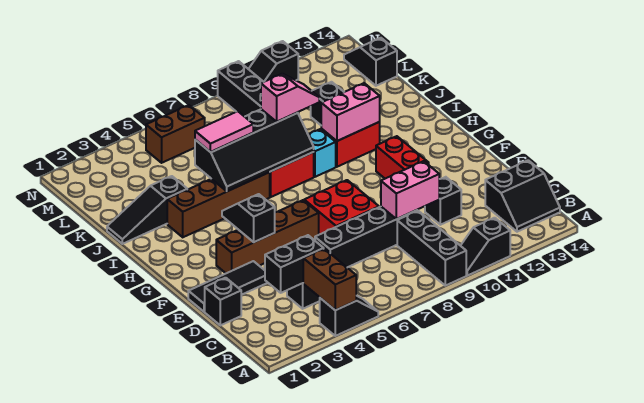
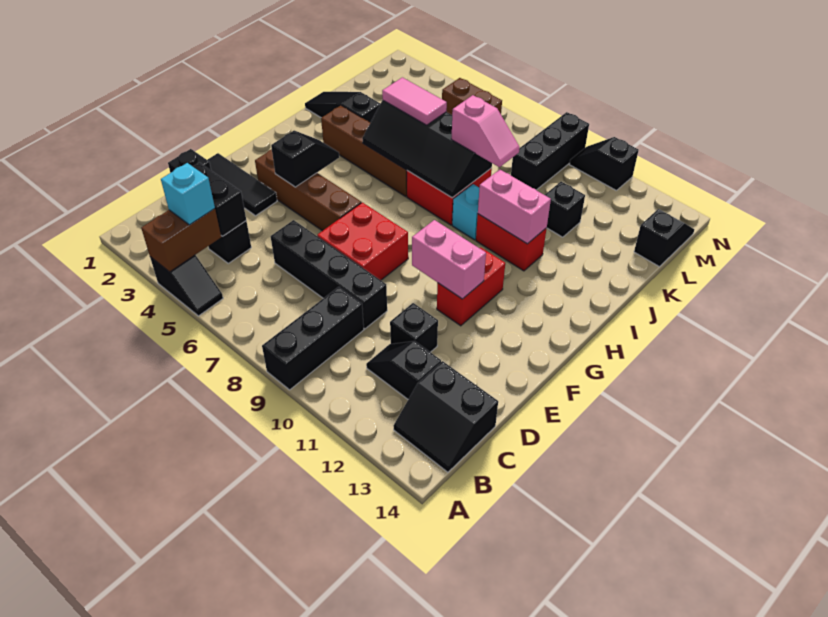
black 1x2 slope [461,218,510,276] -> black 1x2 slope moved to [366,341,441,399]
none -> cyan 1x1 brick [161,163,215,225]
pink 1x2 brick [381,161,439,219] -> pink 1x2 brick moved to [412,220,486,299]

